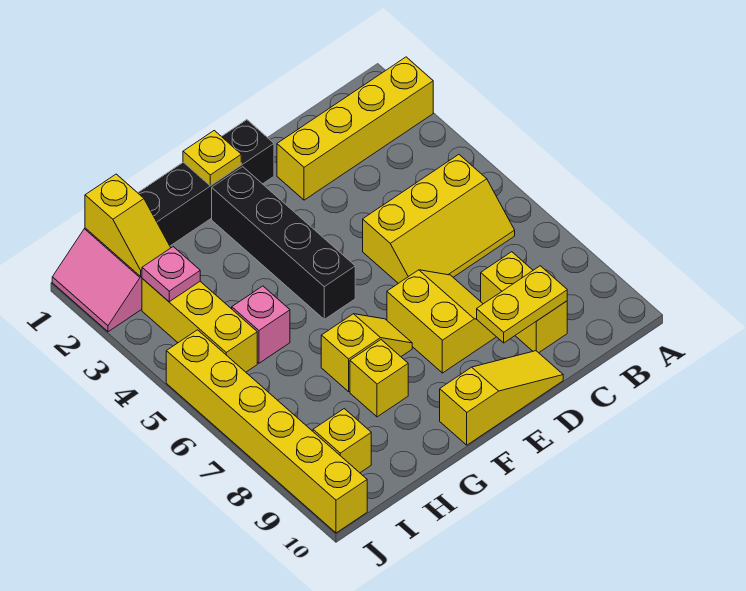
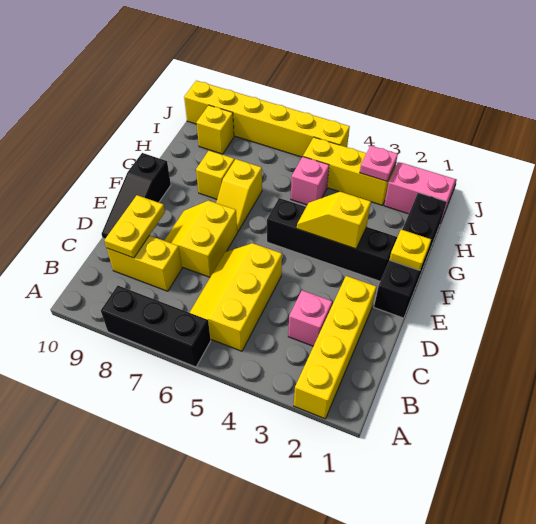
none -> black 1x3 brick [101,286,211,367]
none -> pink 1x1 brick [288,290,332,346]
yellow 2x2 slope [387,270,496,373] -> yellow 2x2 slope turned to [164,200,237,277]
yellow 1x3 slope [440,351,563,445] -> black 1x3 slope [102,153,171,239]
yellow 1x2 slope [85,174,171,276] -> yellow 1x2 slope moved to [297,192,371,249]

